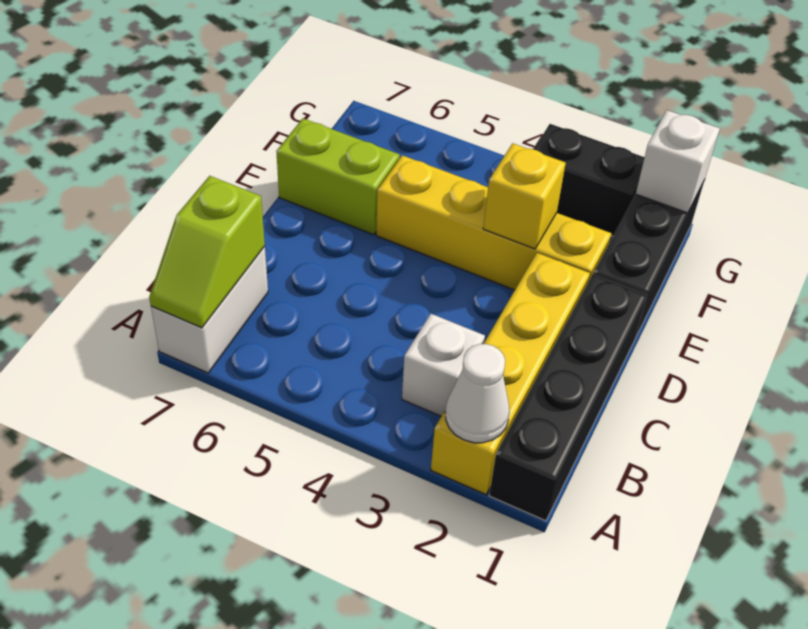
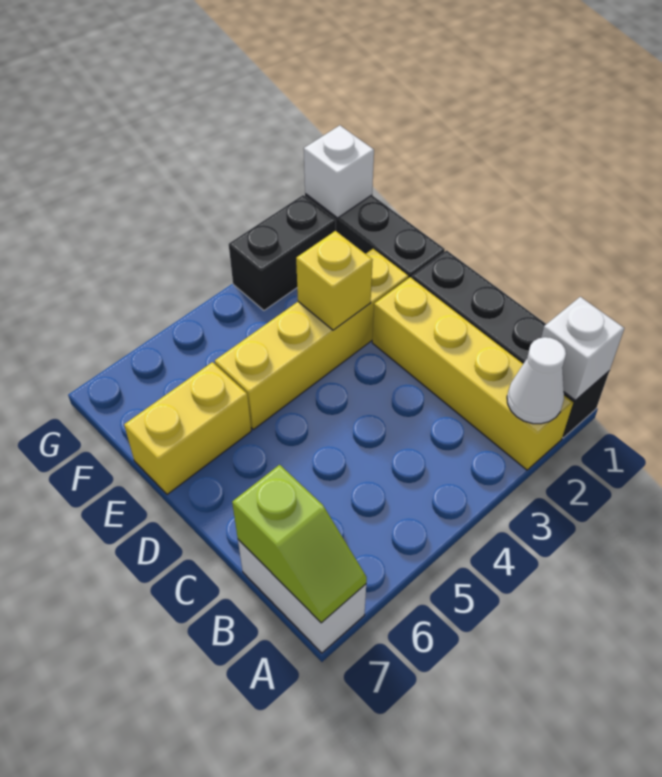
white 1x1 brick [402,314,485,416] -> white 1x1 brick moved to [541,297,624,400]
lime 1x2 brick [276,118,400,235] -> yellow 1x2 brick [124,362,251,494]

